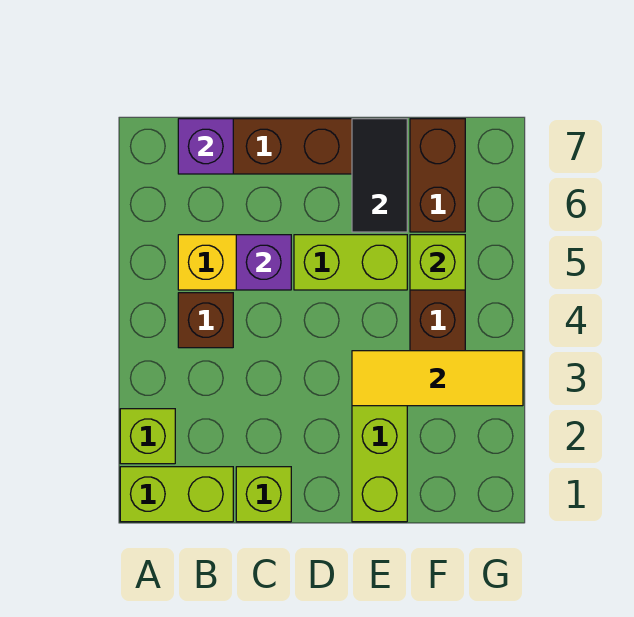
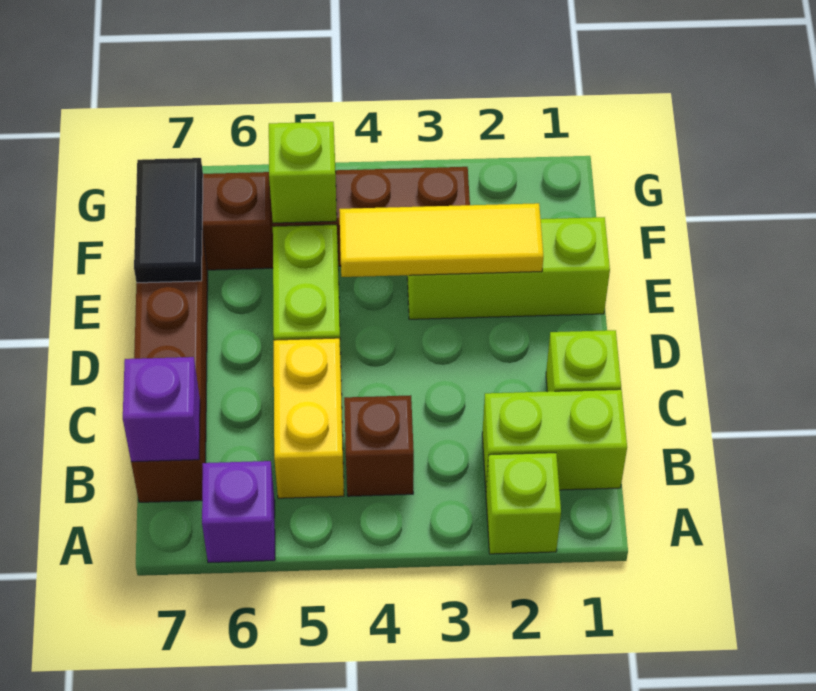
lime 1x2 brick [120,467,233,522] -> lime 1x2 brick turned to [482,389,627,490]
purple 1x1 brick [236,235,291,290] -> purple 1x1 brick moved to [202,461,275,563]
yellow 1x3 tile [352,351,523,406] -> yellow 1x3 tile turned to [339,203,544,277]
black 1x2 tile [352,119,407,232] -> black 1x2 tile turned to [134,158,203,283]

